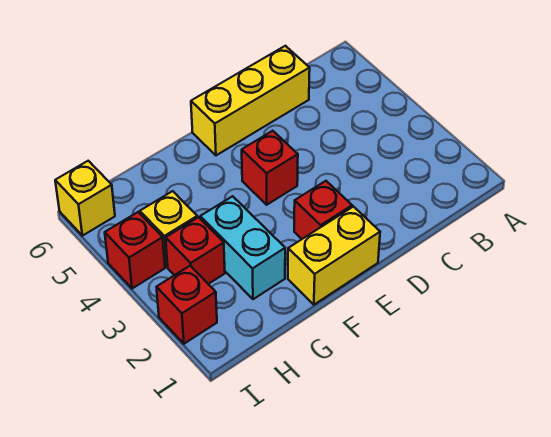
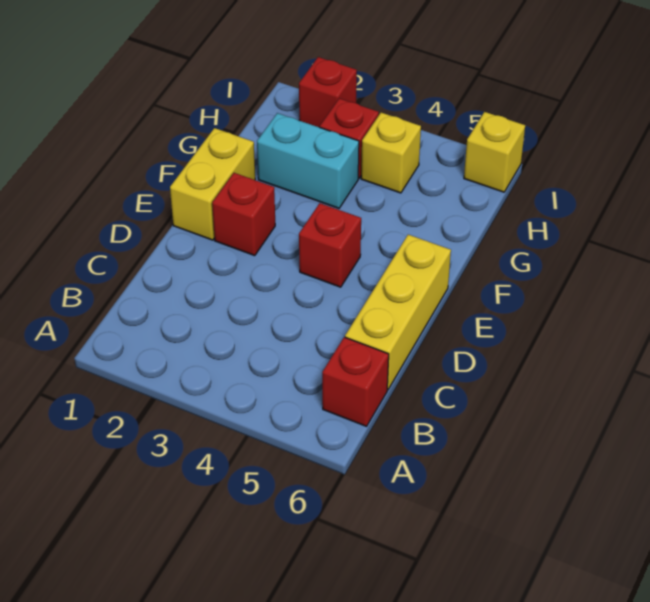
red 1x1 brick [105,212,165,289] -> red 1x1 brick moved to [322,337,389,426]

